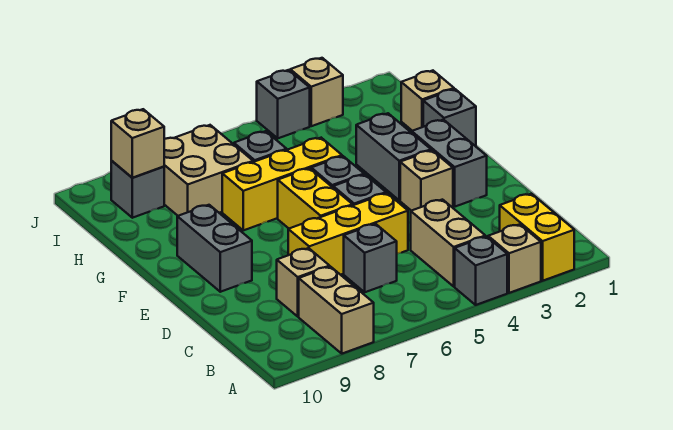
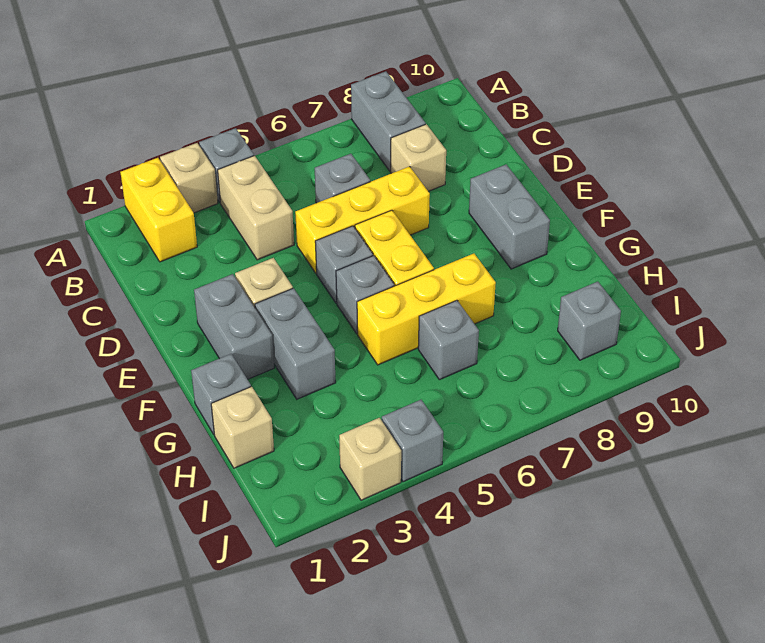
tan 1x2 brick [299,267,374,354] -> grey 1x2 brick [351,71,426,171]
tan 2x2 brick [164,125,253,216] -> none
tan 1x1 brick [111,109,164,178] -> none

